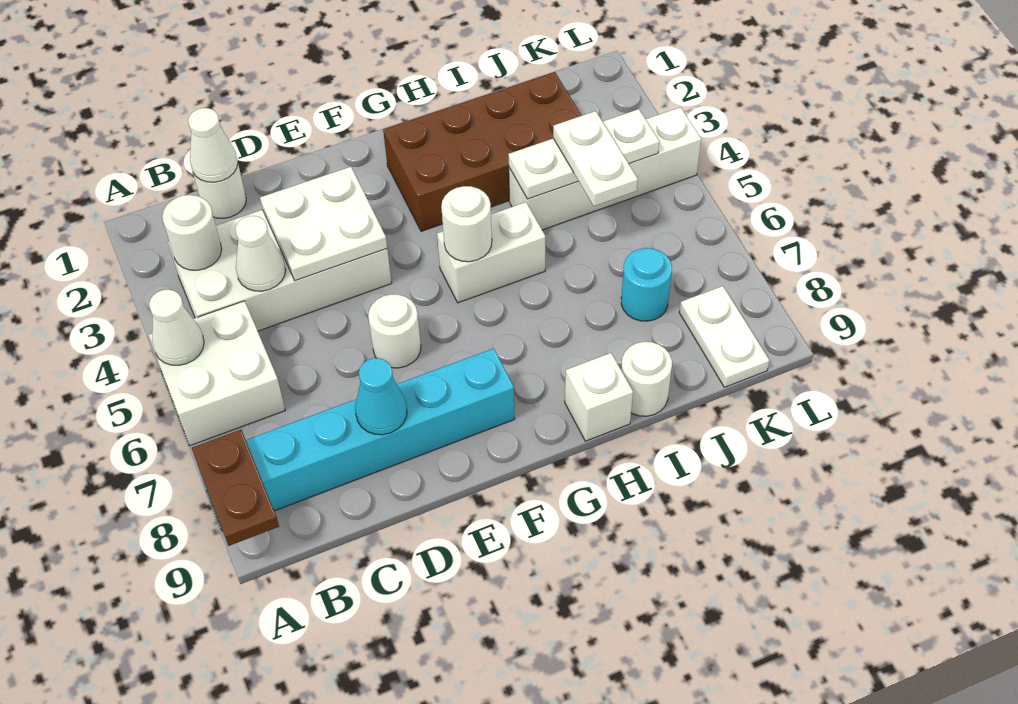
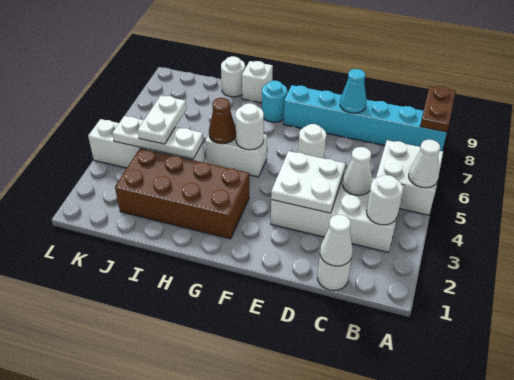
none -> brown 1x1 cone [209,98,236,144]
cyan 1x1 round brick [621,248,672,321] -> cyan 1x1 round brick moved to [262,81,287,122]
white 1x2 plate [679,286,769,387] -> none

